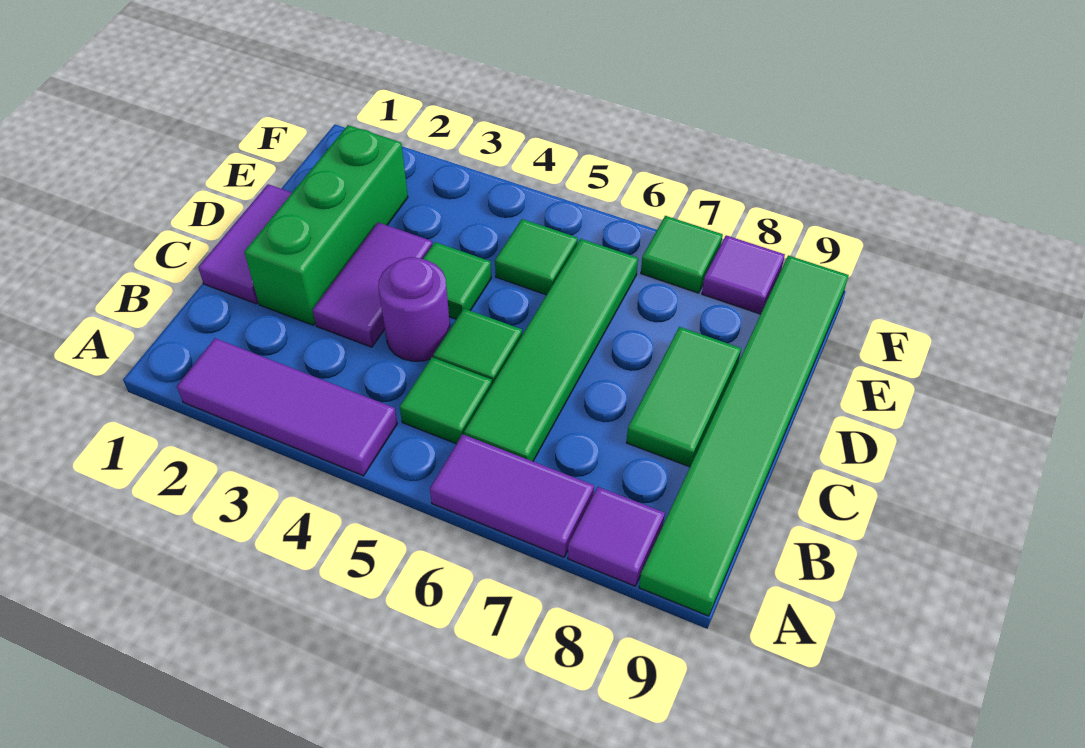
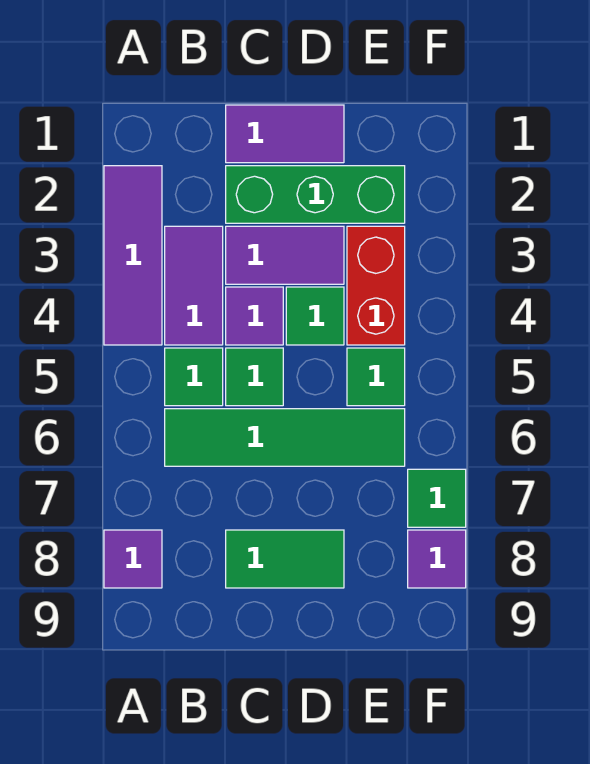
purple 1x2 tile [430,434,594,557] -> purple 1x2 tile moved to [165,226,223,345]
green 1x6 tile [639,255,849,616] -> none
purple 1x1 round brick [378,257,450,361] -> purple 1x1 tile [226,287,283,345]
none -> red 1x2 brick [347,226,405,345]

